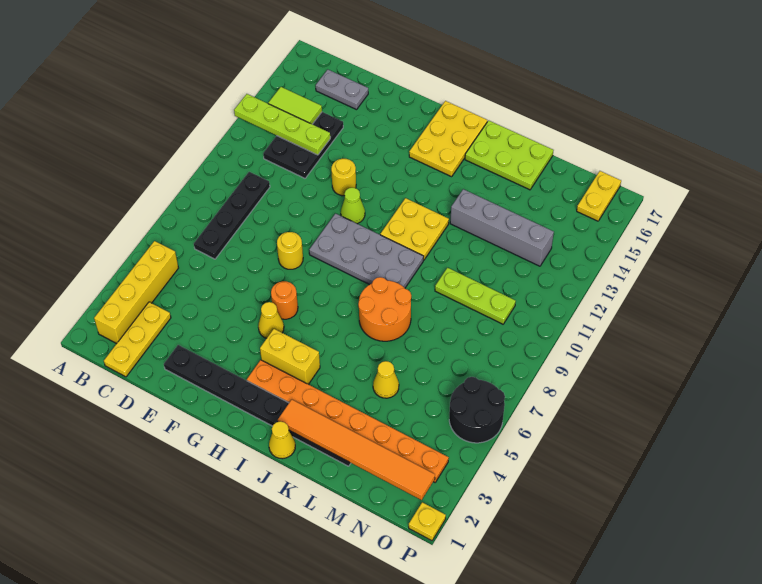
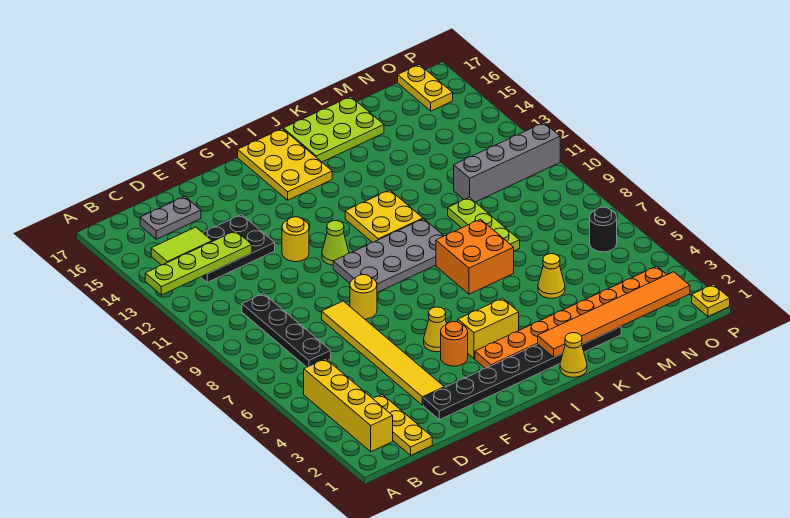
black 2x3 plate [263,112,343,178] -> black 2x3 plate turned to [201,215,275,282]
none -> yellow 1x6 tile [322,301,444,405]
orange 1x1 round brick [271,281,298,319] -> orange 1x1 round brick moved to [441,321,468,366]
orange 2x2 round brick [358,277,411,341] -> orange 2x2 brick [436,219,514,294]
grey 1x4 brick [450,189,554,266] -> grey 1x4 brick moved to [454,123,560,202]
lime 1x3 plate [435,268,516,324] -> lime 1x3 plate turned to [448,197,520,251]
black 2x2 round brick [449,377,505,443] -> black 1x1 round brick [590,207,617,252]

